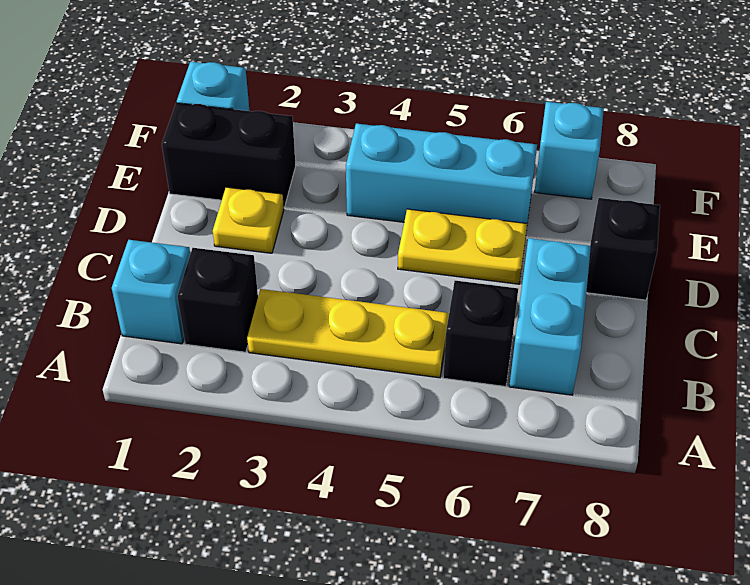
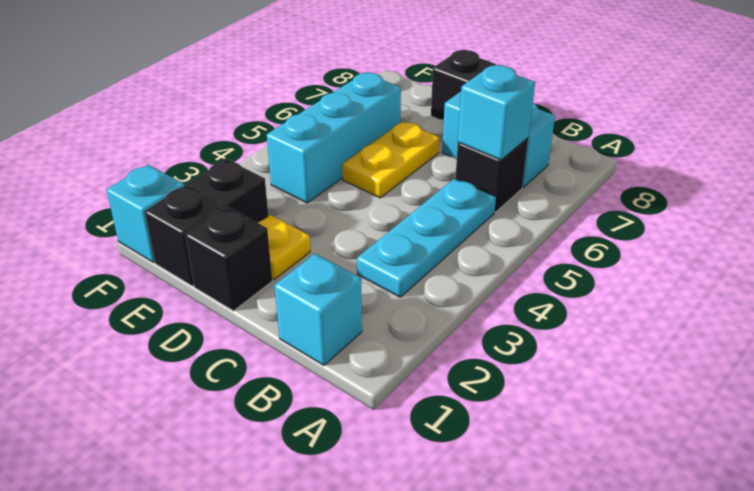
black 1x1 brick [177,248,258,352] -> black 1x1 brick moved to [185,207,272,311]
yellow 1x3 plate [247,289,449,378] -> cyan 1x3 plate [357,179,496,297]
cyan 1x1 brick [535,102,604,199] -> cyan 1x1 brick moved to [458,65,535,160]

